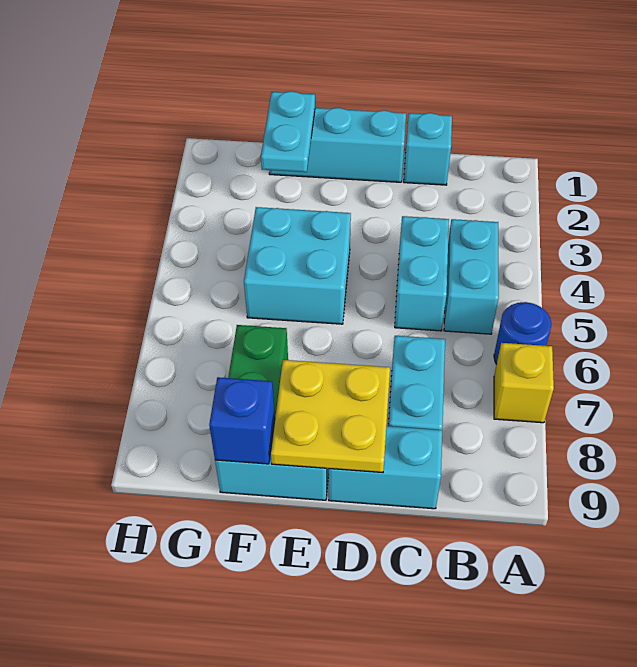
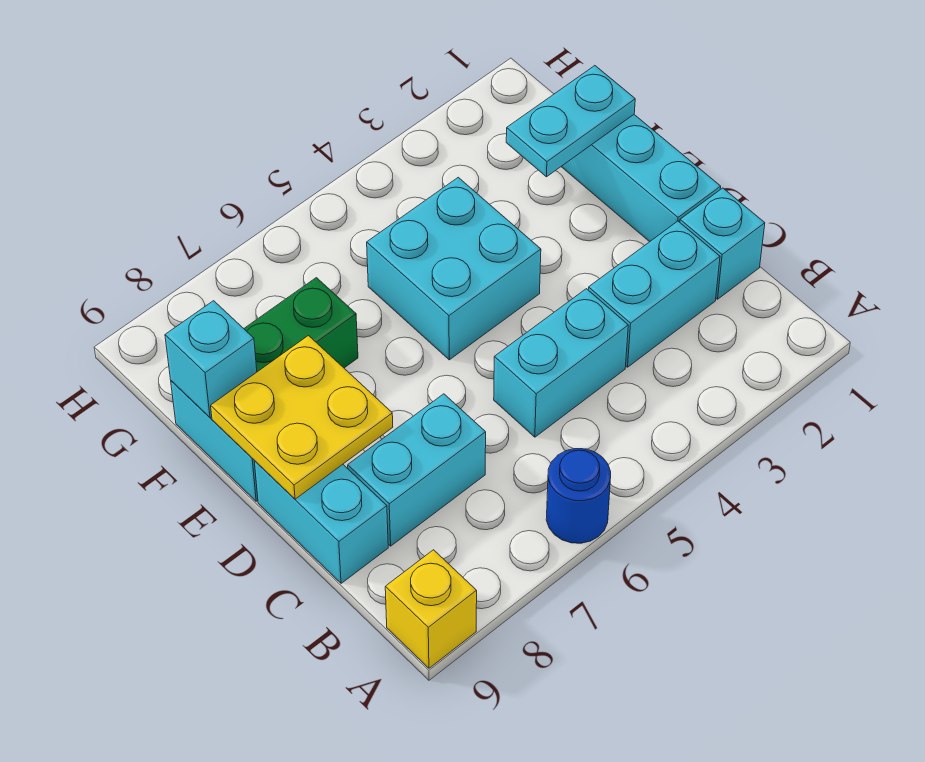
yellow 1x1 brick [494,343,554,423] -> yellow 1x1 brick moved to [385,550,477,668]
cyan 1x2 brick [444,219,499,334] -> cyan 1x2 brick moved to [588,221,720,367]
blue 1x1 brick [209,377,275,464] -> cyan 1x1 brick [165,301,257,418]

